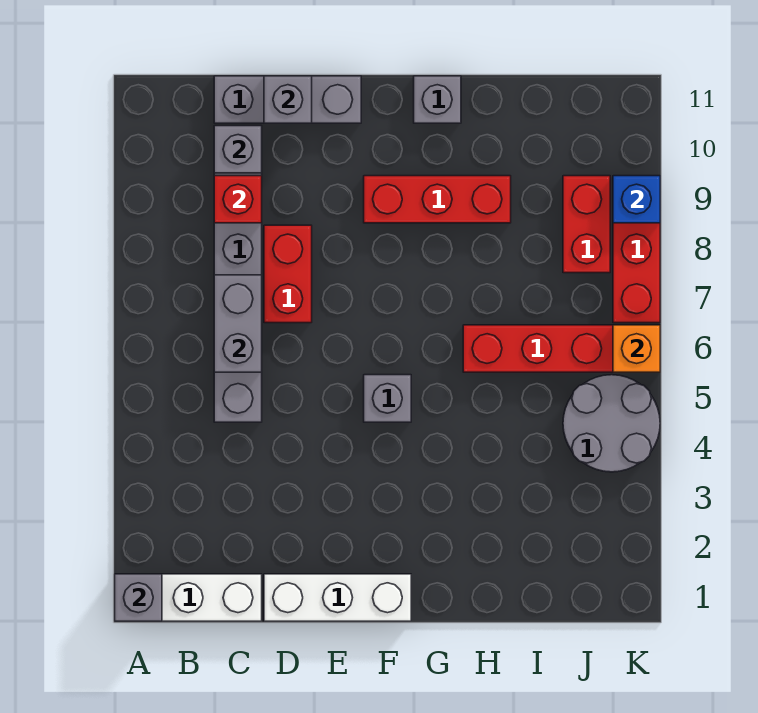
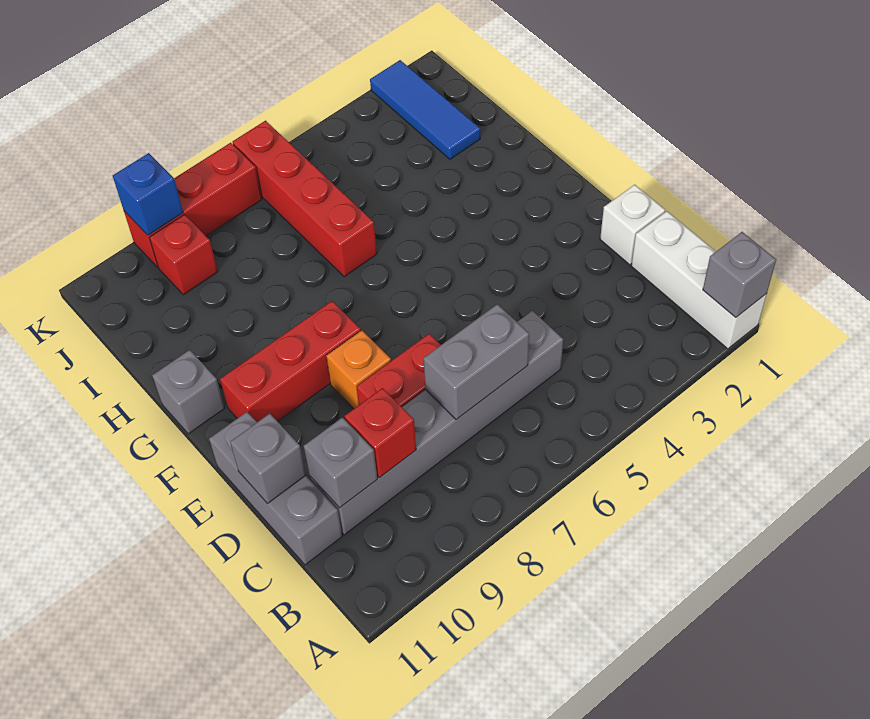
white 1x3 brick [264,574,411,621] -> white 1x1 brick [600,185,665,265]
grey 1x1 brick [364,375,411,422] -> none
red 1x3 brick [364,176,511,223] -> red 1x3 brick turned to [220,301,361,422]
none -> blue 1x3 tile [370,60,480,159]
grey 2x2 round brick [563,375,660,472] -> none
red 1x2 brick [563,176,610,273] -> red 1x1 brick [149,215,218,295]
orange 1x1 brick [613,325,660,372] -> orange 1x1 brick moved to [326,330,391,409]

